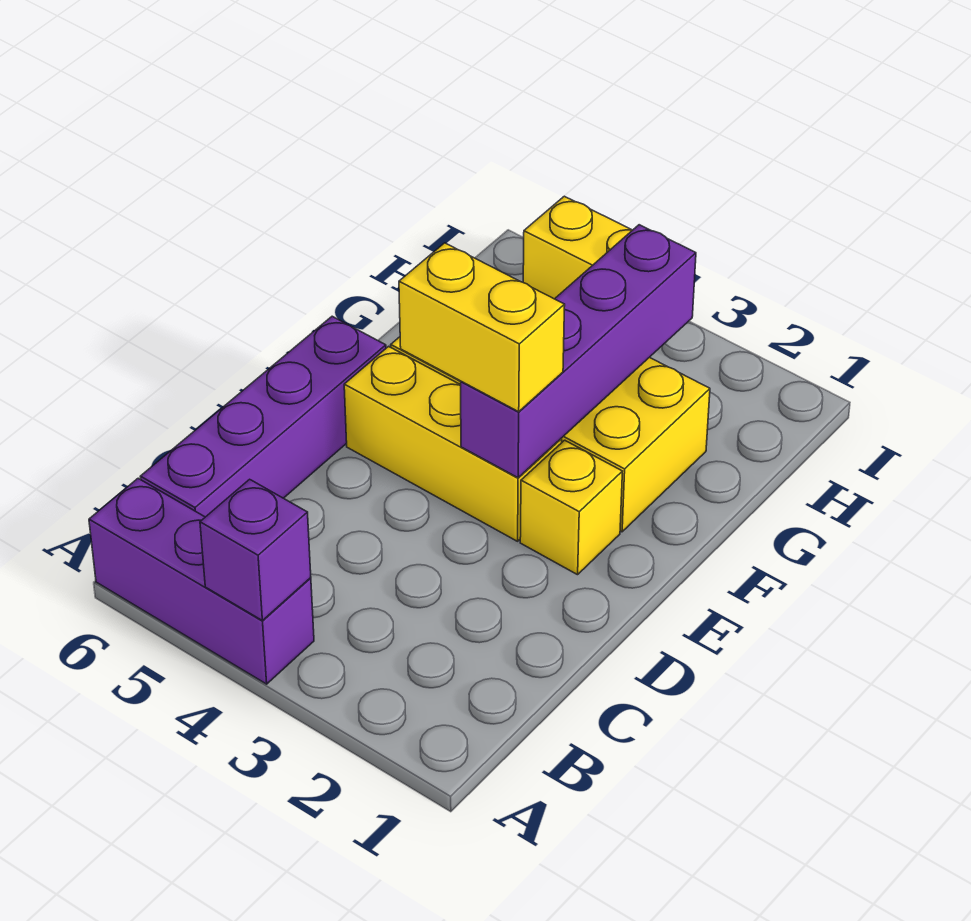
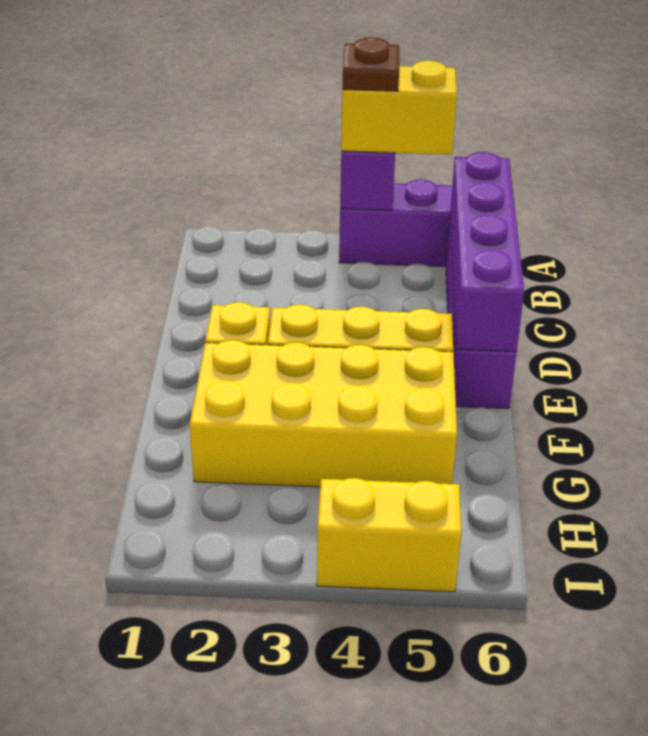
none -> brown 1x1 plate [342,38,399,91]
purple 1x4 brick [461,225,696,478] -> purple 1x4 brick moved to [450,152,524,352]
yellow 1x2 brick [399,243,565,412] -> yellow 1x2 brick moved to [341,61,457,155]

